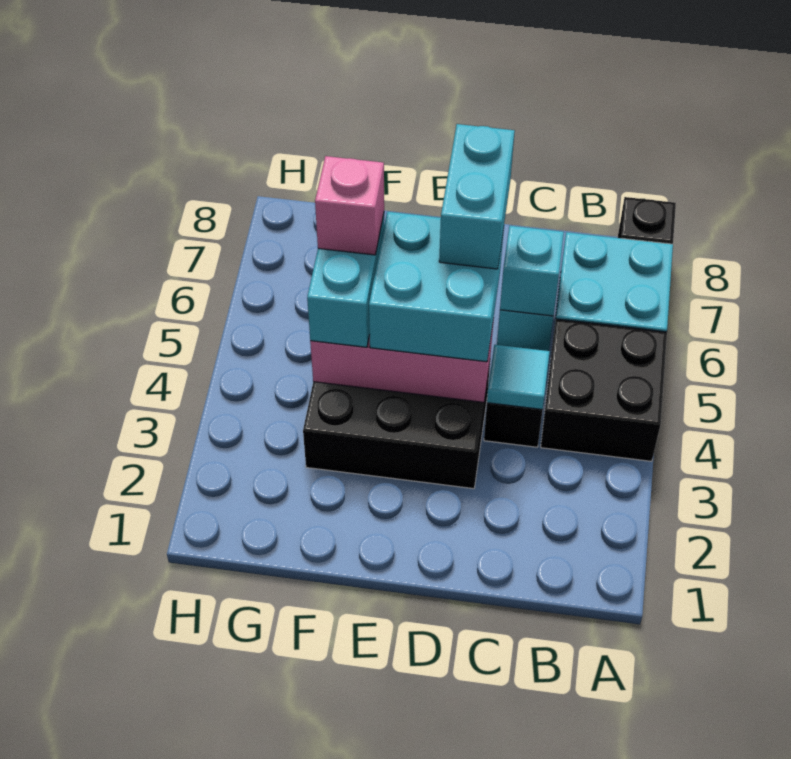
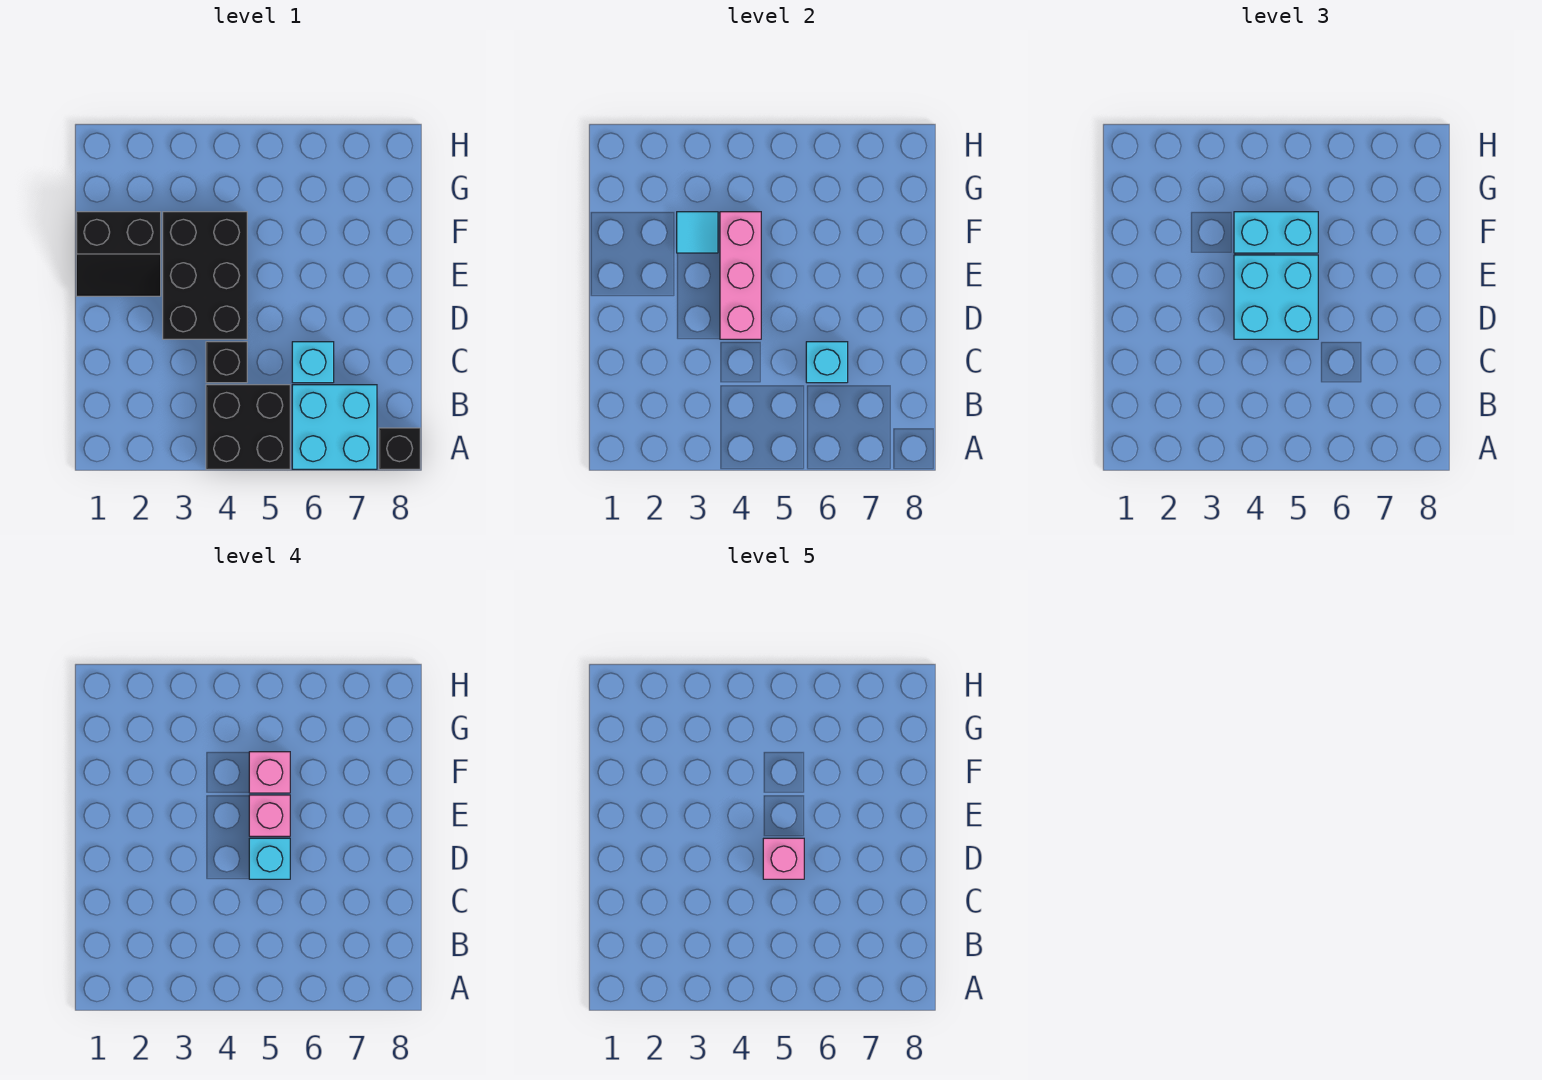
cyan 1x1 tile [487,345,550,410] -> cyan 1x1 tile moved to [677,212,718,253]
cyan 1x2 brick [439,124,515,269] -> cyan 1x1 brick [249,838,290,879]
none -> pink 1x1 brick [763,838,804,879]
none -> black 2x2 slope [76,212,161,296]
none -> pink 1x1 brick [249,795,290,836]

